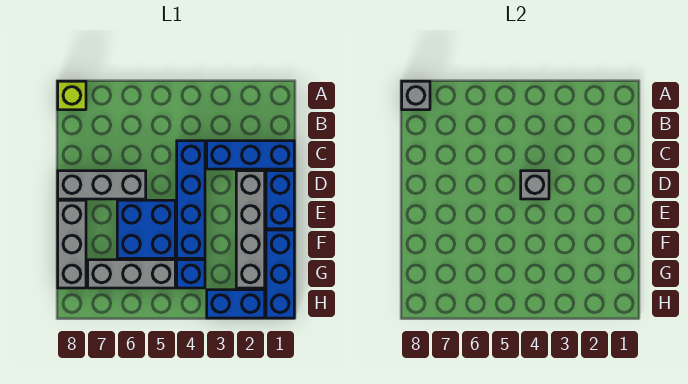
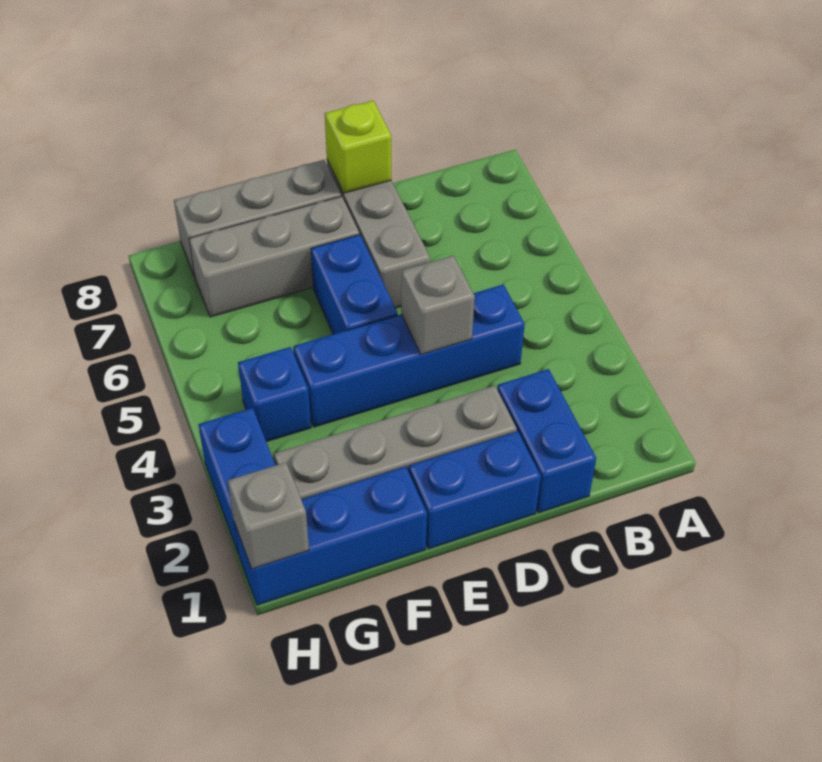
lime 1x1 brick [58,81,86,110] -> lime 1x1 brick moved to [325,101,391,193]
grey 1x1 brick [402,81,430,110] -> grey 1x1 brick moved to [228,462,309,569]
blue 1x3 brick [207,141,294,169] -> blue 1x2 brick [497,369,596,513]
blue 2x2 brick [117,200,175,258] -> blue 1x2 brick [311,235,398,334]
grey 1x3 brick [88,260,175,288] -> grey 1x3 brick turned to [189,196,359,317]

